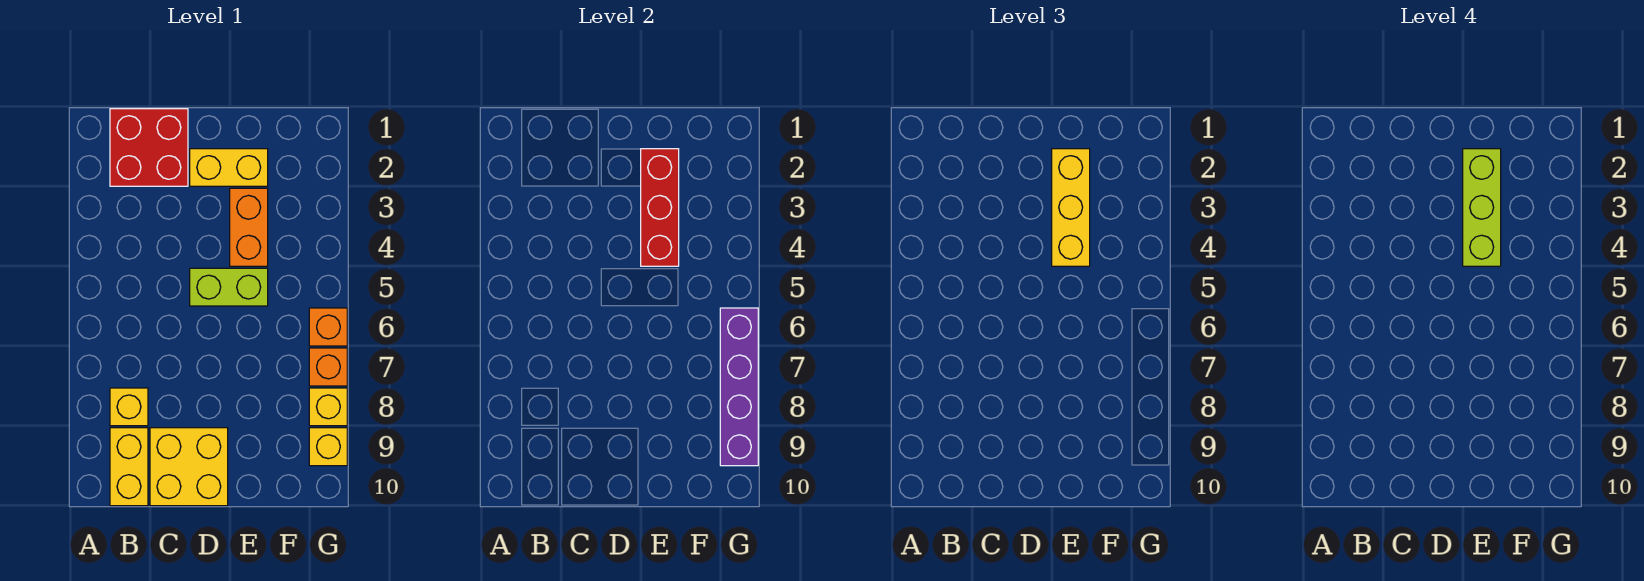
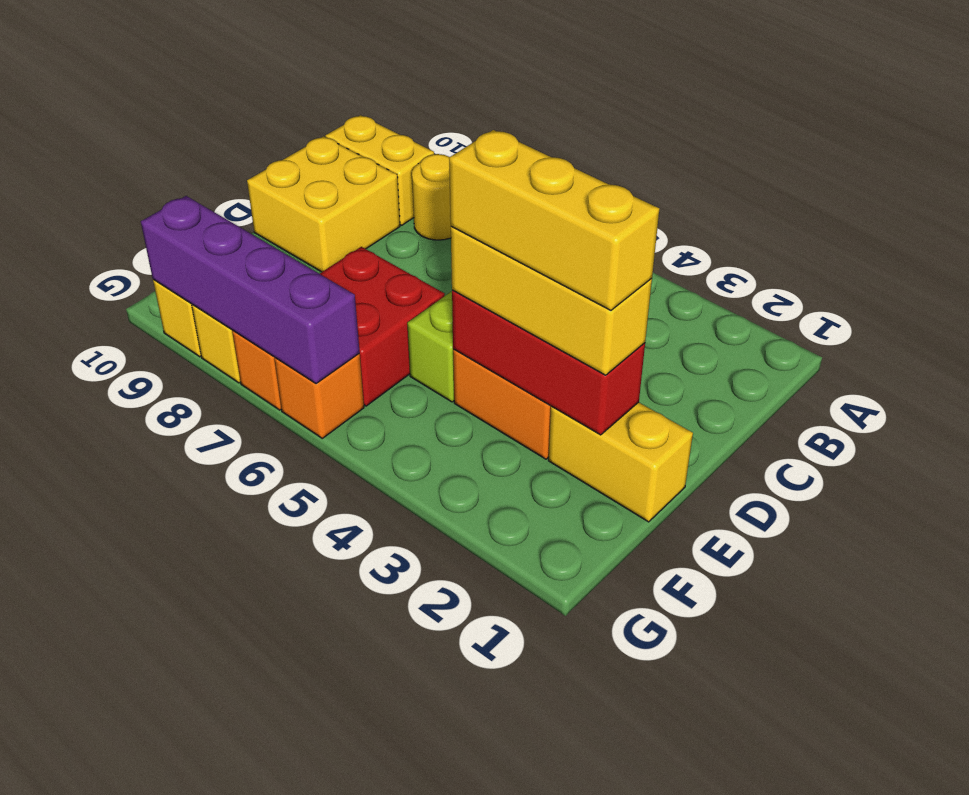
red 2x2 brick [110,109,188,186] -> red 2x2 brick moved to [320,247,445,406]
yellow 1x1 brick [110,388,148,426] -> yellow 1x1 round brick [412,154,451,240]
yellow 1x2 brick [190,149,268,186] -> yellow 1x2 brick turned to [549,402,693,522]
lime 1x3 brick [1463,149,1501,266] -> yellow 1x3 brick [449,130,659,310]

